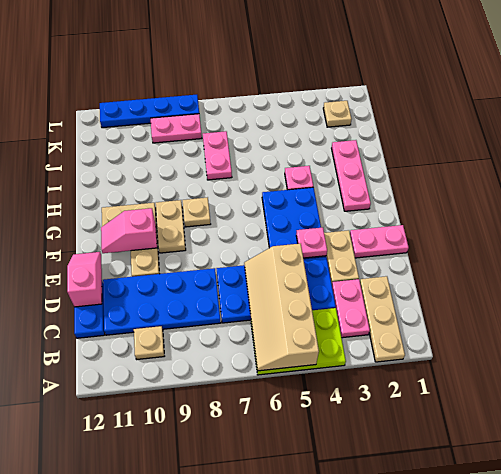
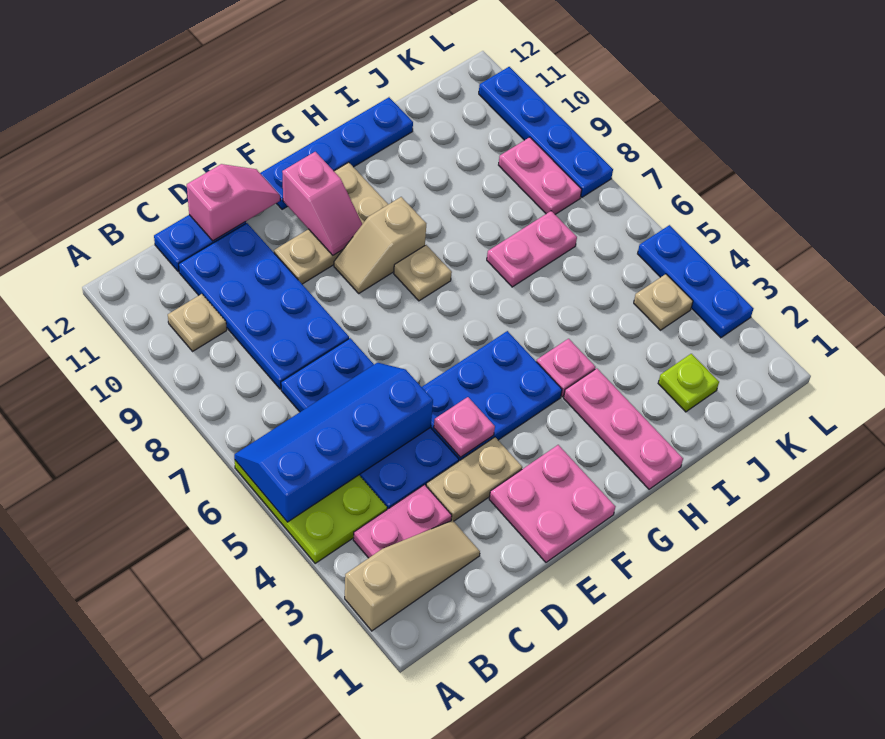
tan 1x3 plate [360,276,405,362] -> tan 1x3 slope [345,520,480,631]
tan 2x4 slope [244,243,319,371] -> blue 2x4 slope [234,363,433,522]
pink 1x2 plate [350,225,409,258] -> pink 2x2 plate [489,445,616,562]
tan 1x2 plate [156,200,186,253] -> tan 1x2 slope [334,197,426,293]
pink 1x2 slope [101,208,157,253] -> pink 1x2 slope turned to [282,152,362,255]
none -> blue 1x4 plate [260,97,413,210]
pink 1x3 plate [332,140,371,211] -> pink 1x3 plate turned to [564,368,683,489]
none -> lime 1x1 plate [658,354,719,412]
tan 1x1 plate [323,101,352,127] -> tan 1x1 plate moved to [634,274,693,330]
none -> blue 1x3 plate [638,225,753,338]

